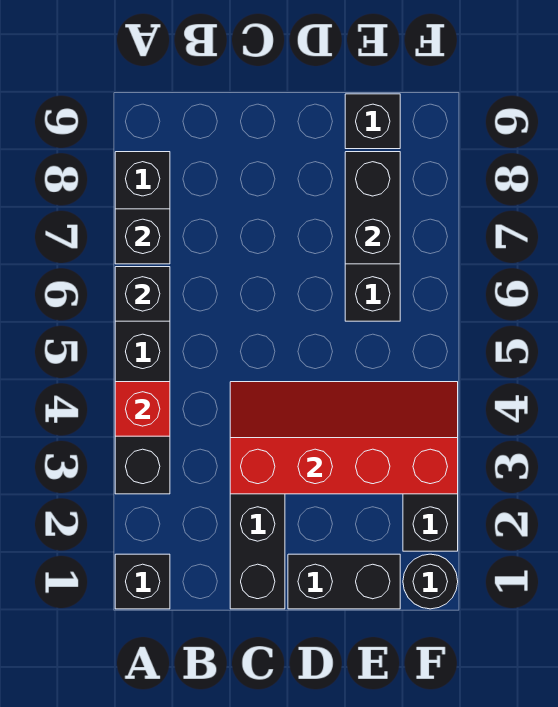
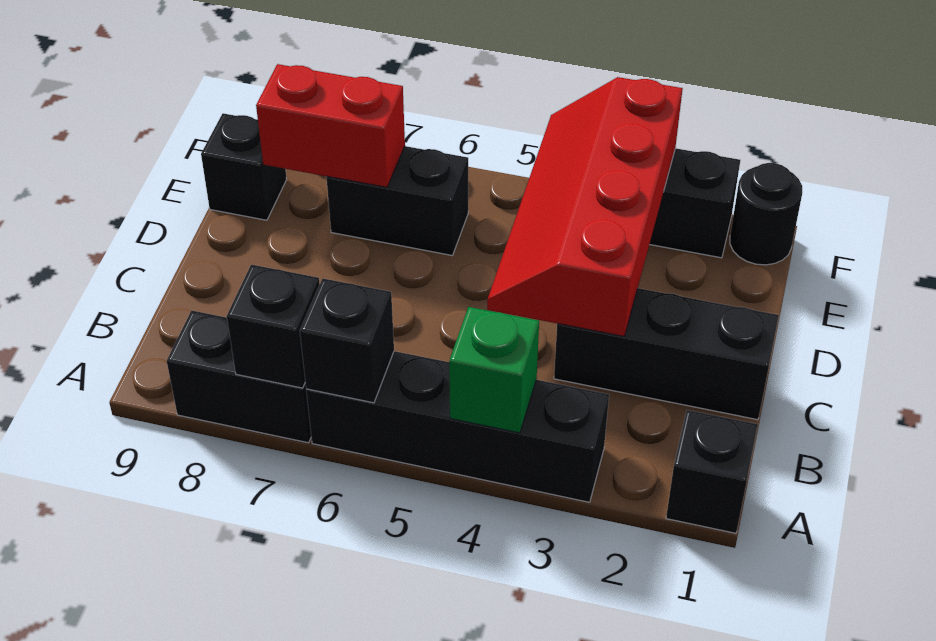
red 1x1 brick [115,382,170,436] -> green 1x1 brick [449,307,539,433]
black 1x2 brick [288,554,400,609] -> none
black 1x2 brick [345,152,400,264] -> red 1x2 brick [256,64,405,187]

